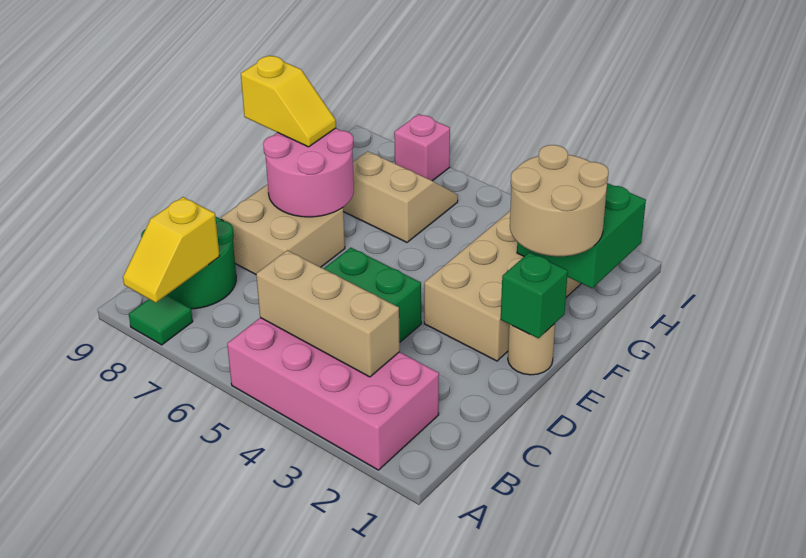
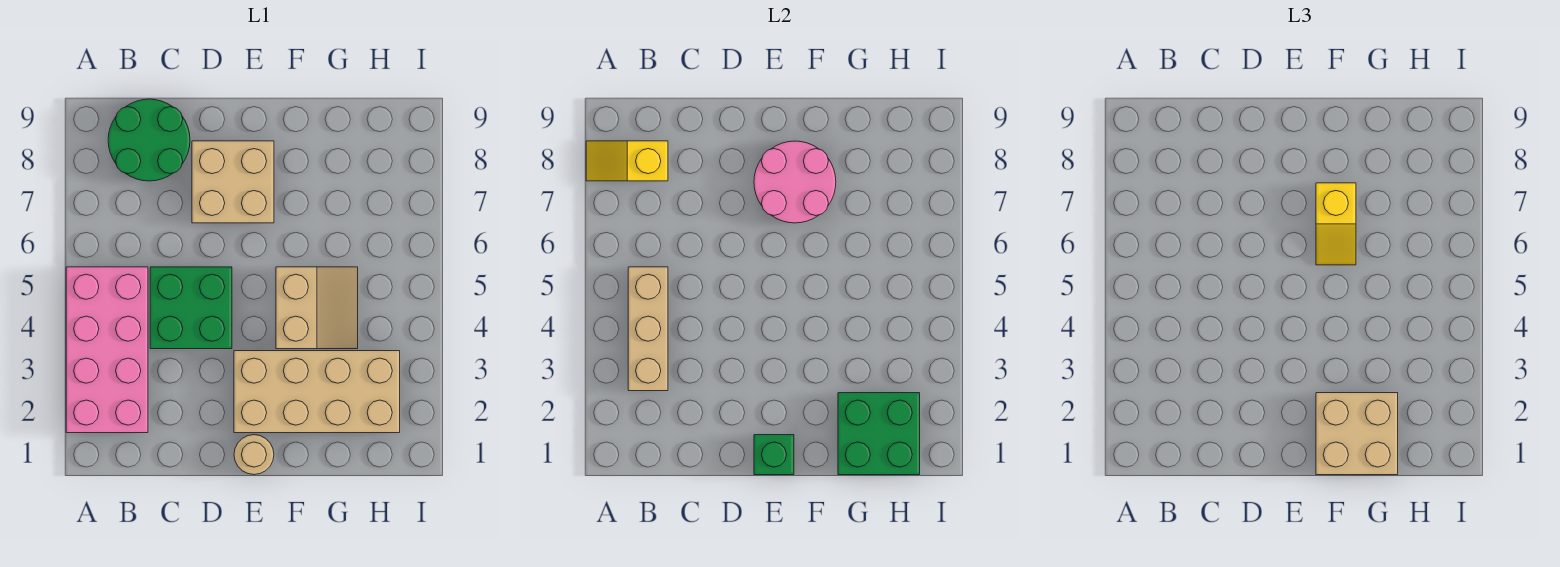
green 1x1 tile [129,295,193,345] -> none
tan 2x2 round brick [510,145,609,256] -> tan 2x2 brick [1316,393,1398,475]
yellow 1x2 slope [241,56,336,147] -> yellow 1x2 slope moved to [1316,183,1356,265]
tan 2x2 slope [343,152,458,242] -> tan 2x2 slope moved to [276,267,358,349]
pink 1x1 brick [394,114,450,181] -> none

